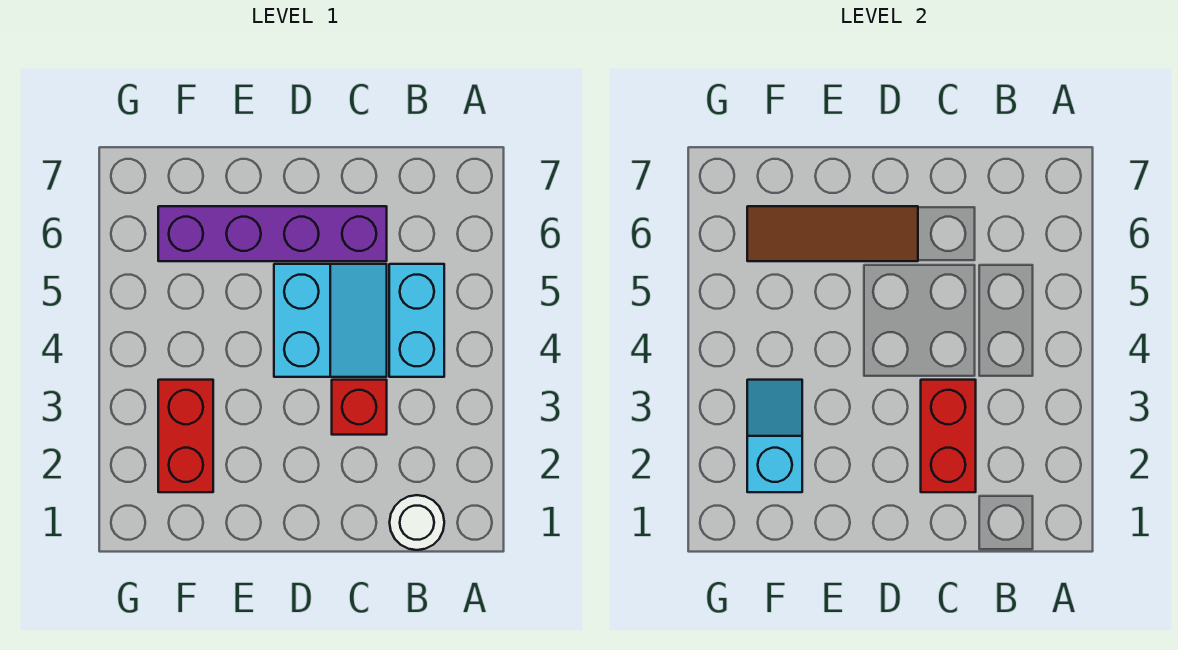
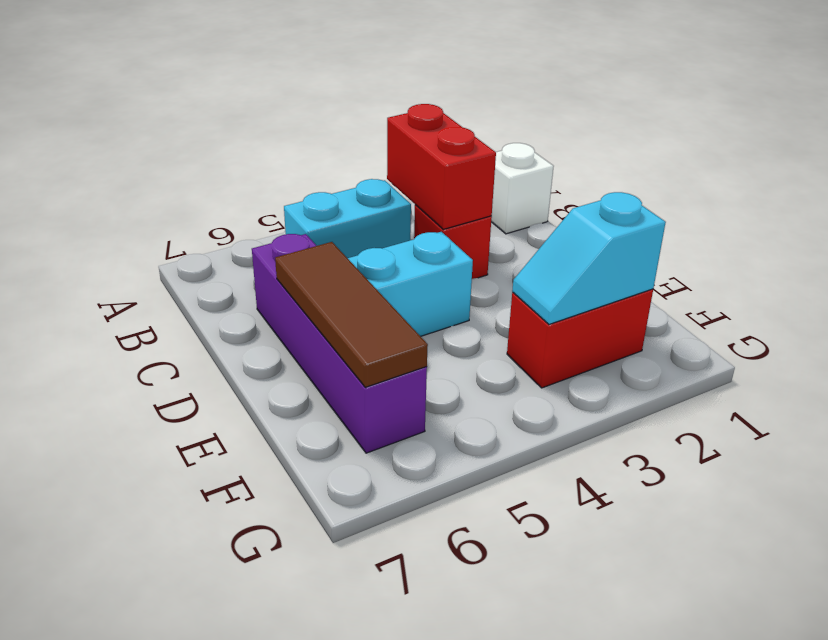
white 1x1 round brick [390,495,444,550] -> white 1x1 brick [491,143,554,234]
red 1x2 brick [921,380,976,492] -> red 1x2 brick turned to [387,104,496,229]

